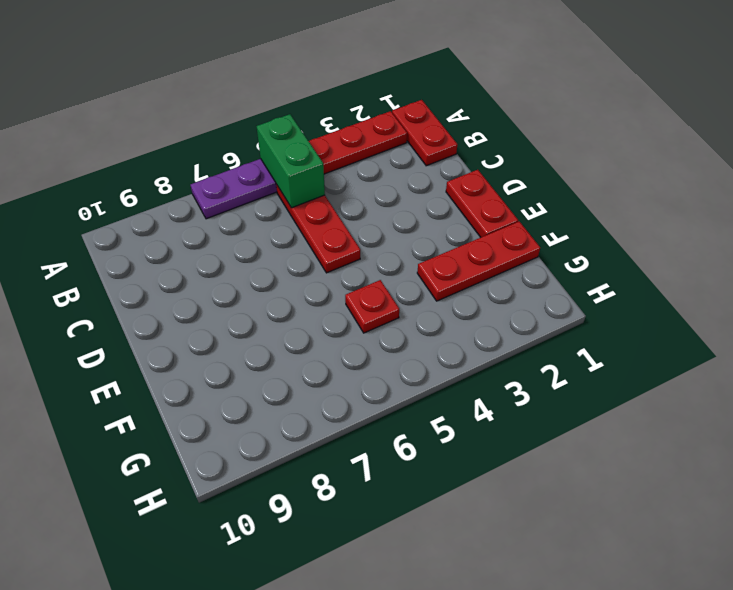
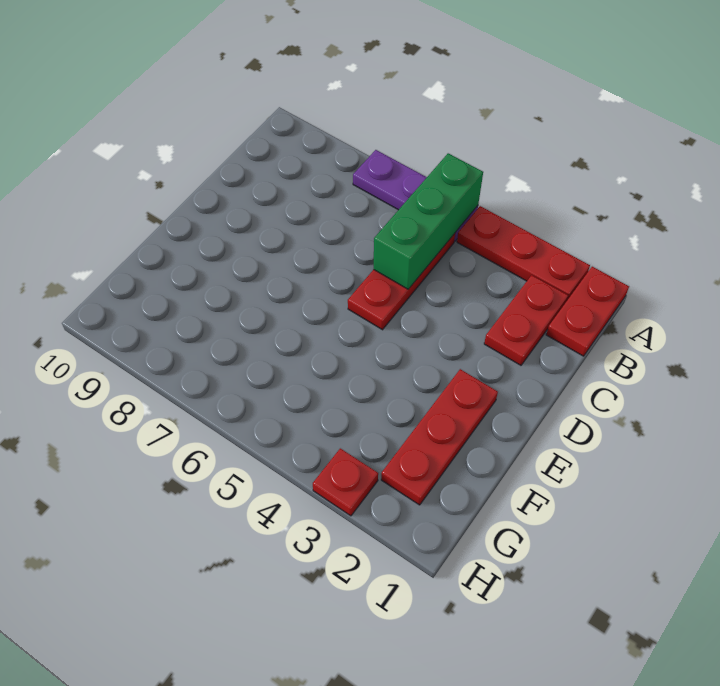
green 1x2 brick [257,114,325,208] -> green 1x3 brick [374,153,483,289]
red 1x2 plate [446,170,518,237] -> red 1x2 plate moved to [484,275,568,365]
red 1x3 plate [417,221,540,301] -> red 1x3 plate turned to [381,369,498,505]
red 1x1 plate [345,280,399,333] -> red 1x1 plate moved to [313,448,378,516]

